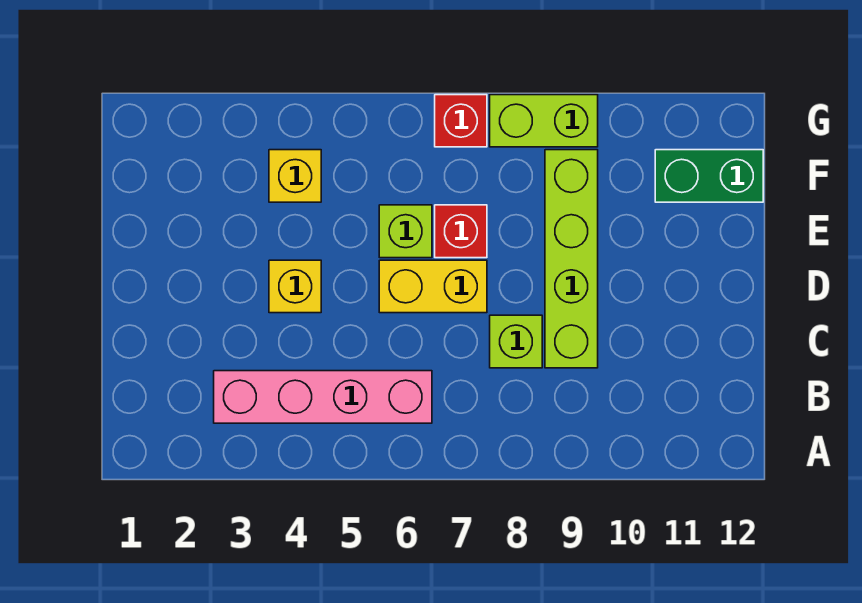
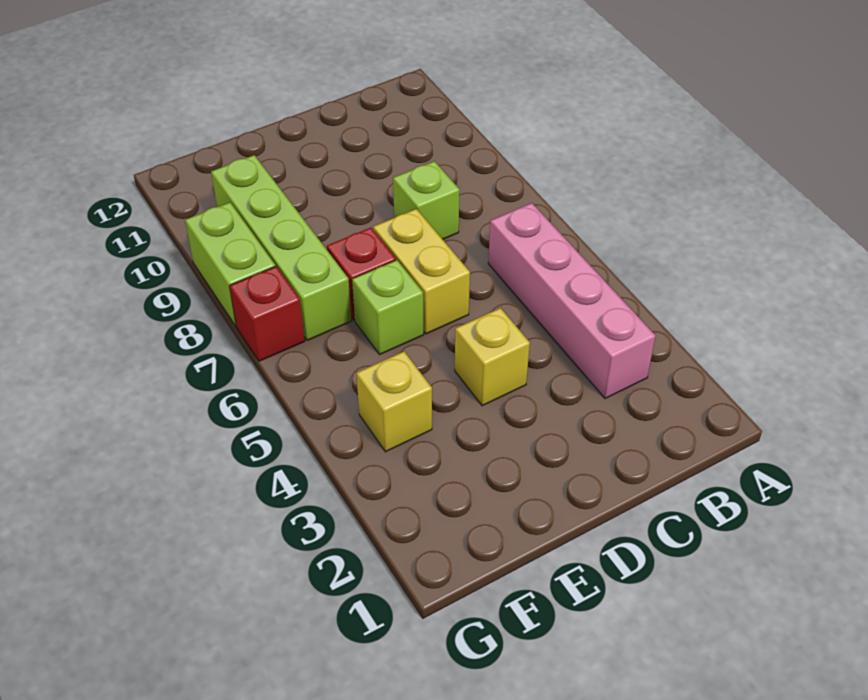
lime 1x4 brick [545,150,598,368] -> lime 1x4 brick turned to [211,155,352,340]
green 1x2 brick [655,150,763,202] -> none

